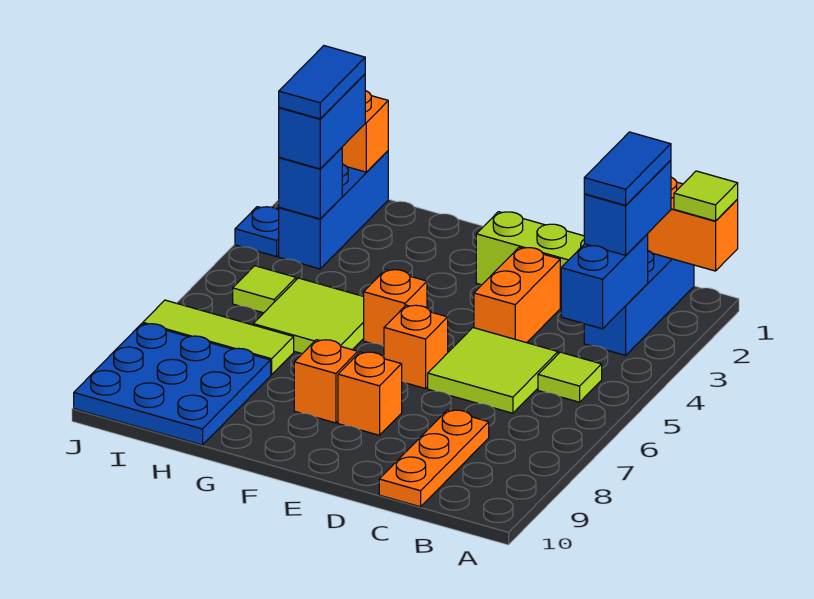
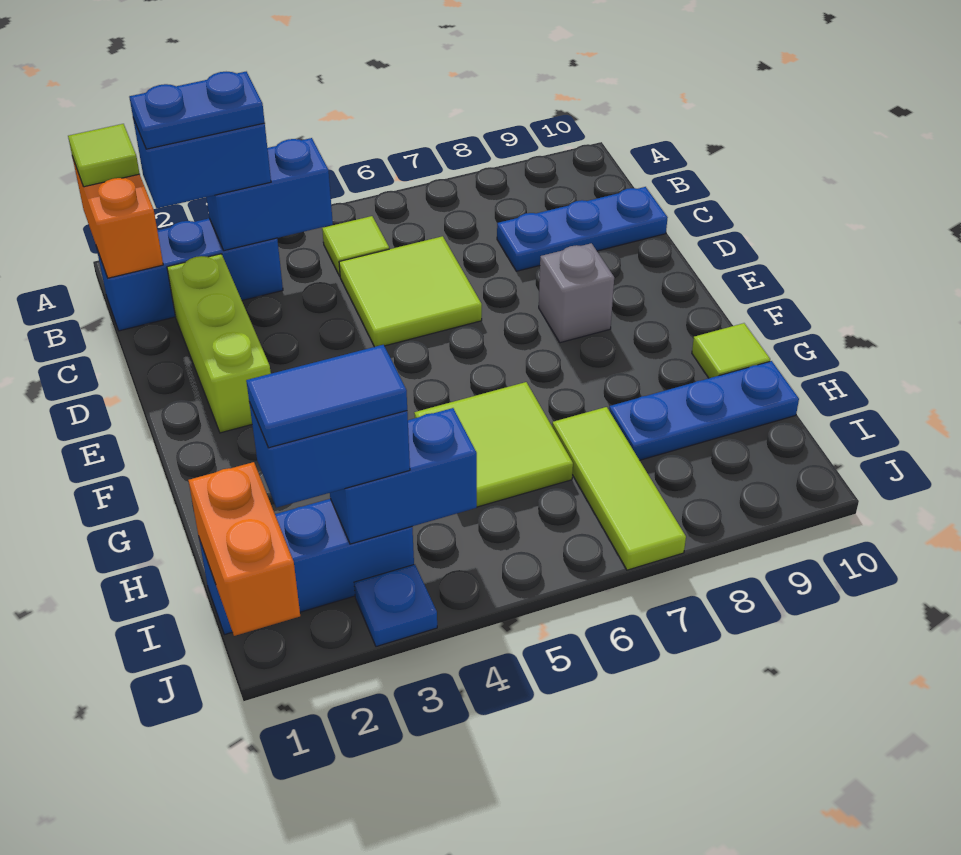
blue 1x2 tile [584,132,671,205] -> blue 1x2 plate [129,72,265,149]
orange 1x3 plate [379,410,489,507] -> blue 1x3 plate [497,187,668,271]
orange 1x2 brick [474,247,560,343] -> none
orange 1x1 brick [384,305,448,389] -> none
orange 1x1 brick [338,352,402,435] -> grey 1x1 brick [539,243,614,343]
orange 1x1 brick [364,269,427,346] -> none
orange 1x1 brick [294,340,358,423] -> none
blue 3x3 plate [74,324,271,445] -> blue 1x3 plate [609,361,799,460]
blue 1x1 brick [279,148,342,219] -> blue 1x2 brick [330,408,477,544]
lime 1x1 tile [233,266,296,313] -> lime 1x1 tile moved to [692,323,770,378]

